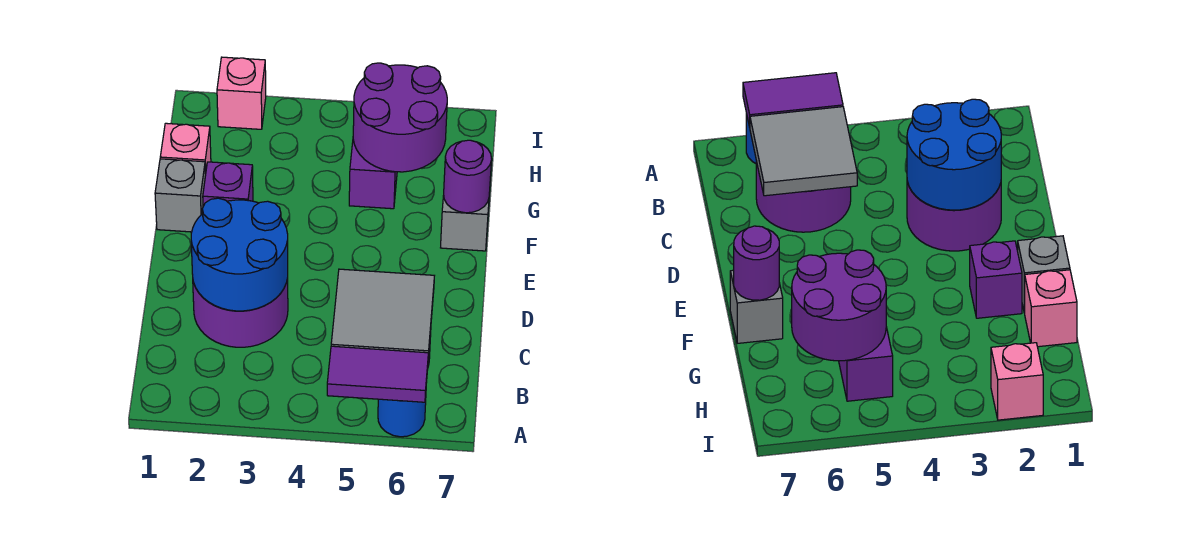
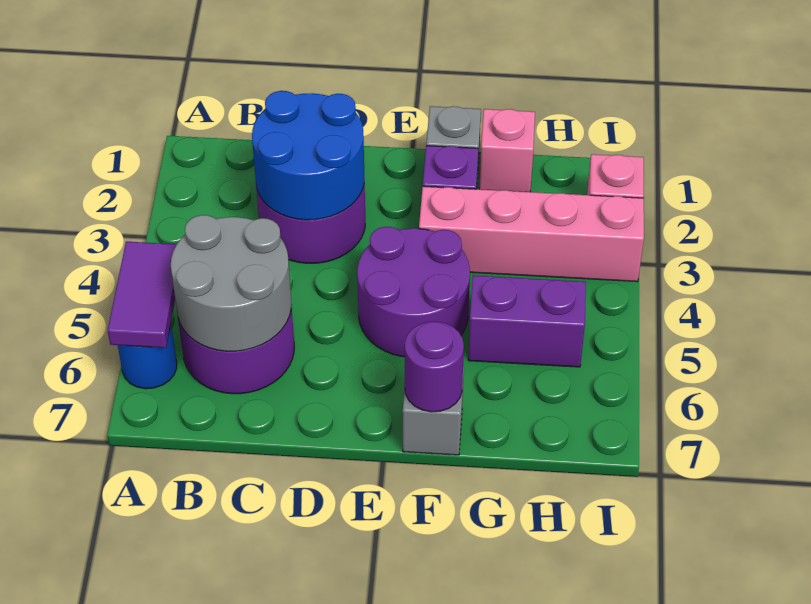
grey 2x2 tile [331,269,434,357] -> grey 2x2 round brick [171,215,291,351]
none -> pink 1x4 brick [419,186,644,282]
purple 2x2 round brick [353,63,447,172] -> purple 2x2 round brick moved to [357,227,470,357]

